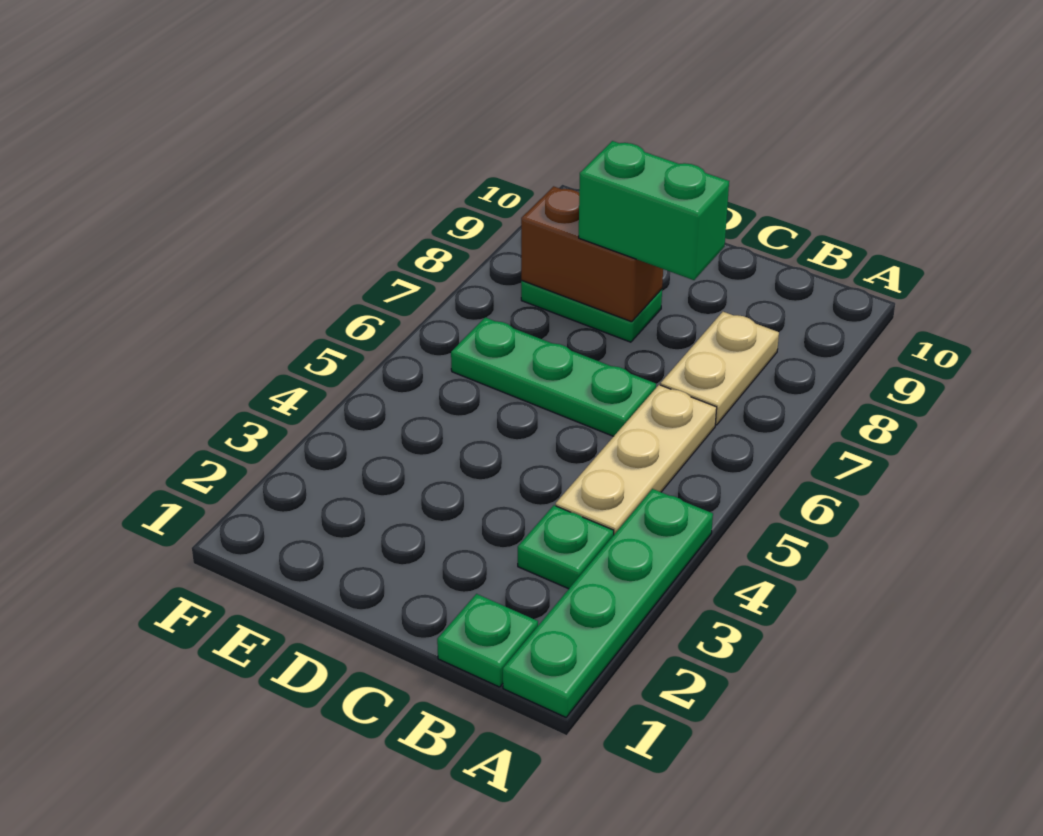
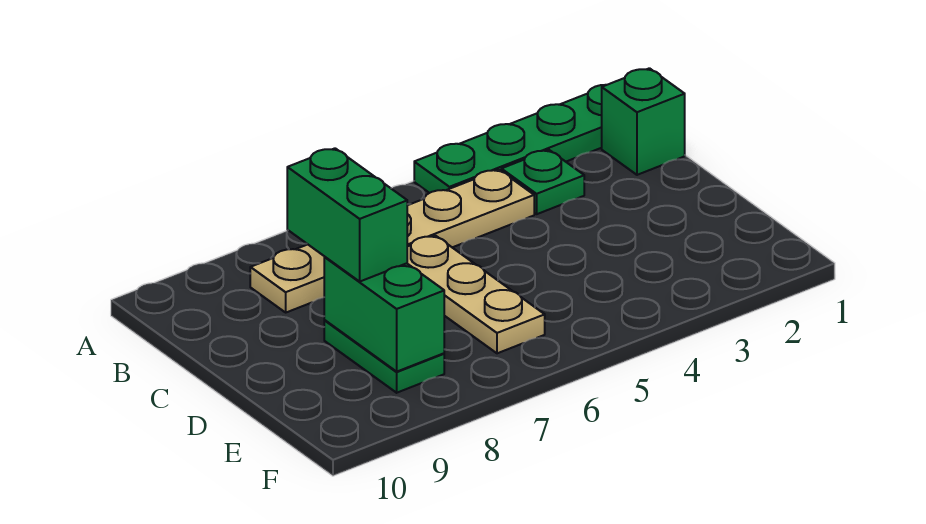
green 1x1 plate [437,594,538,687] -> green 1x1 brick [602,68,685,175]
green 1x3 plate [451,318,656,436] -> tan 1x3 plate [407,236,545,353]
brown 1x2 brick [521,186,663,322] -> green 1x2 brick [324,257,444,371]

